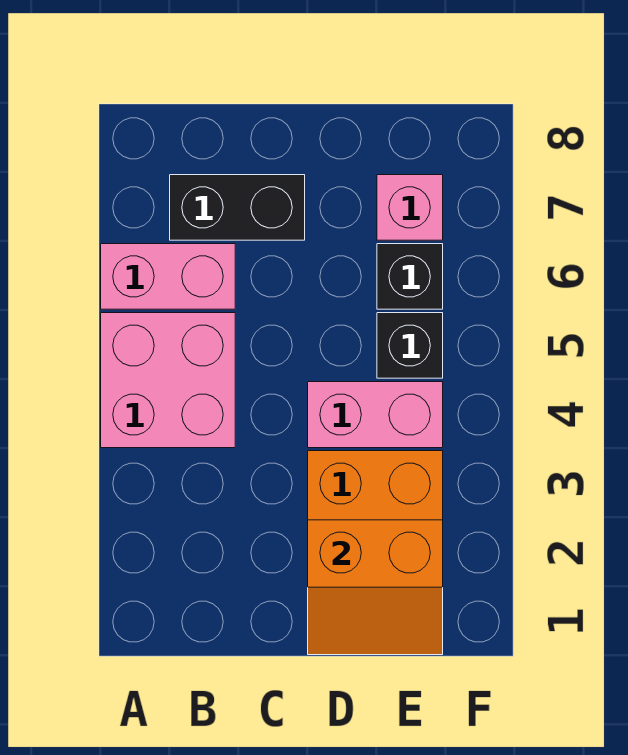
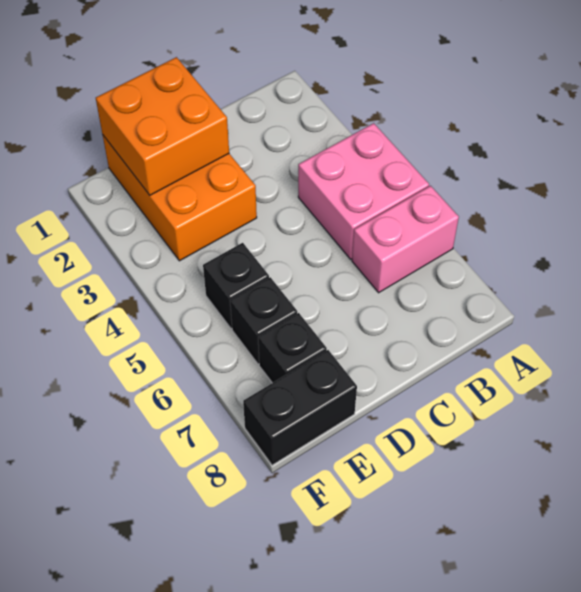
black 1x2 brick [170,175,305,240] -> black 1x2 brick moved to [243,350,357,465]
orange 2x2 slope [308,520,443,655] -> orange 2x2 brick [96,57,229,195]
pink 1x2 brick [308,382,443,448] -> none
pink 1x1 brick [377,175,443,240] -> black 1x1 brick [258,313,327,383]

